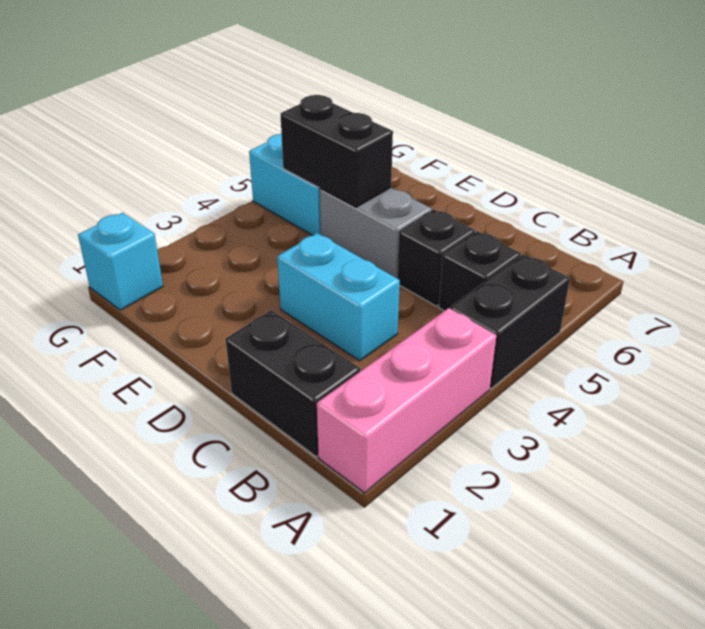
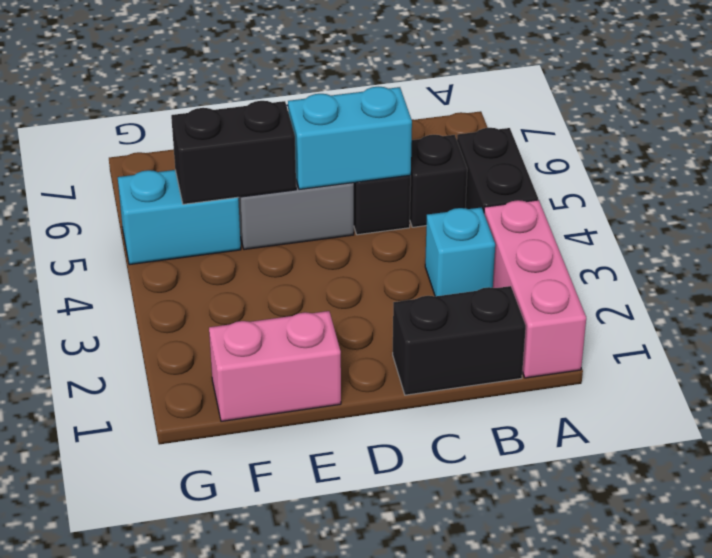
cyan 1x2 brick [277,233,400,361] -> cyan 1x2 brick moved to [288,87,412,190]
none -> pink 1x2 brick [209,311,341,421]
cyan 1x1 brick [78,213,163,310] -> cyan 1x1 brick moved to [425,207,495,296]

